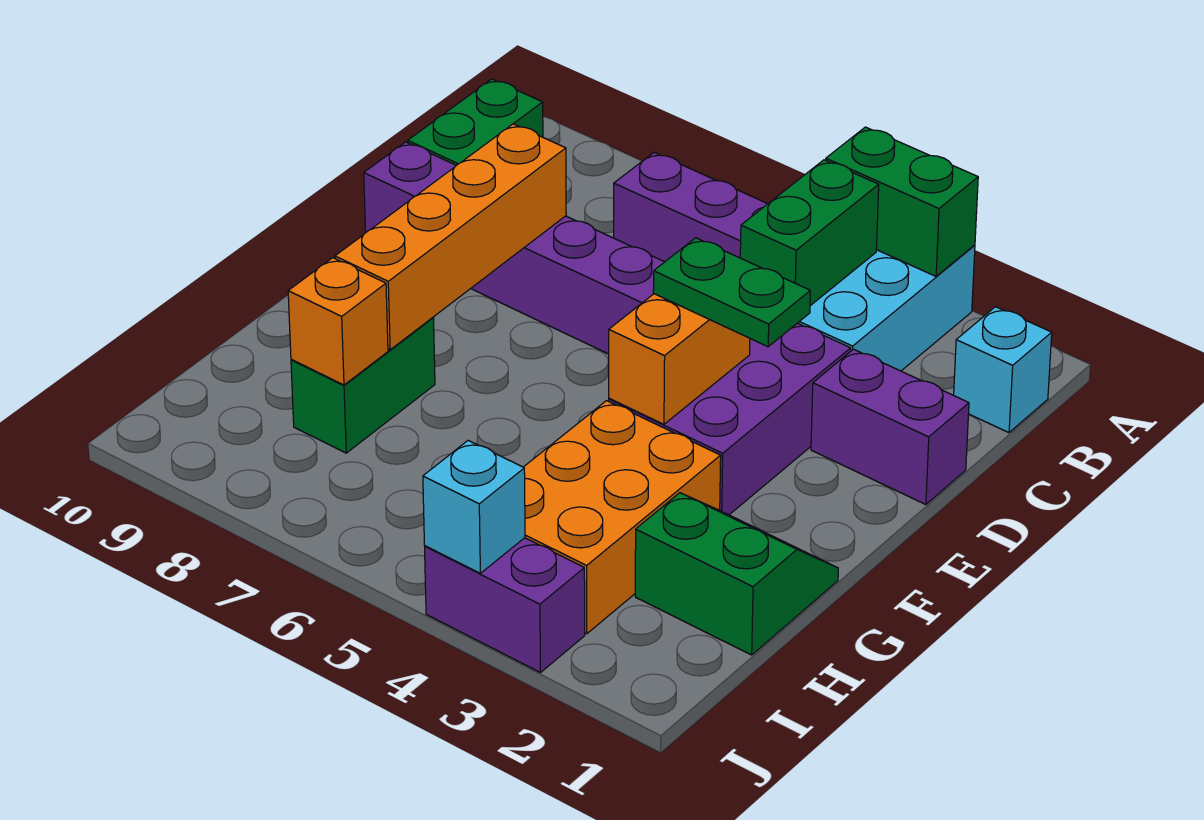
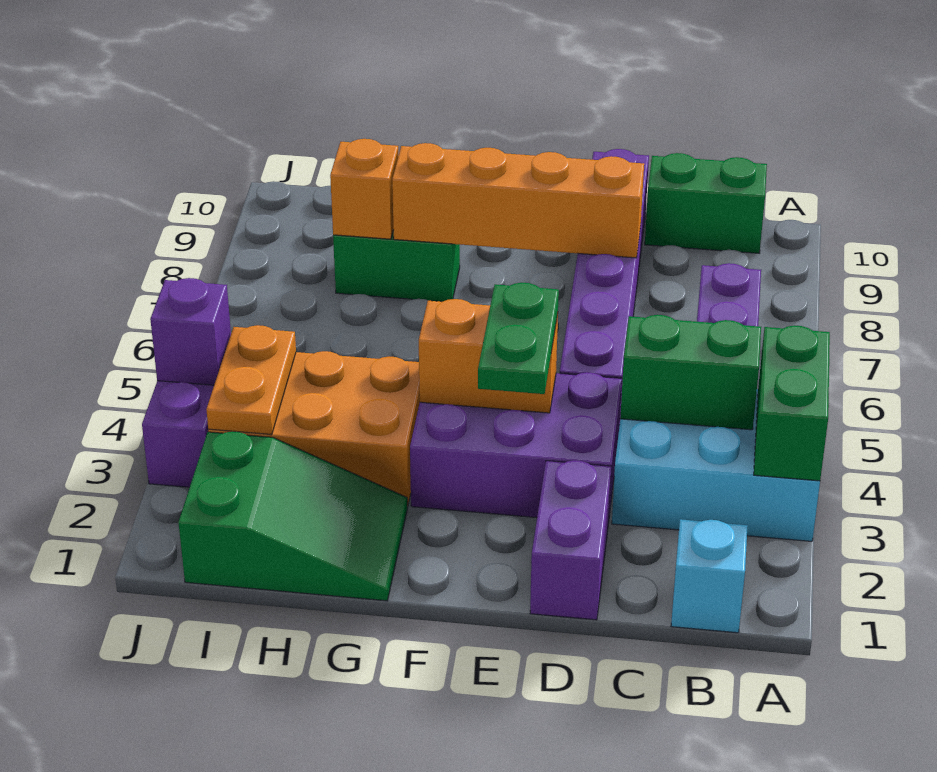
green 2x2 slope [635,493,838,655] -> green 2x3 slope [178,431,408,601]
none -> orange 1x2 plate [206,325,296,435]
cyan 1x1 brick [423,440,525,573] -> purple 1x1 brick [150,278,231,385]

